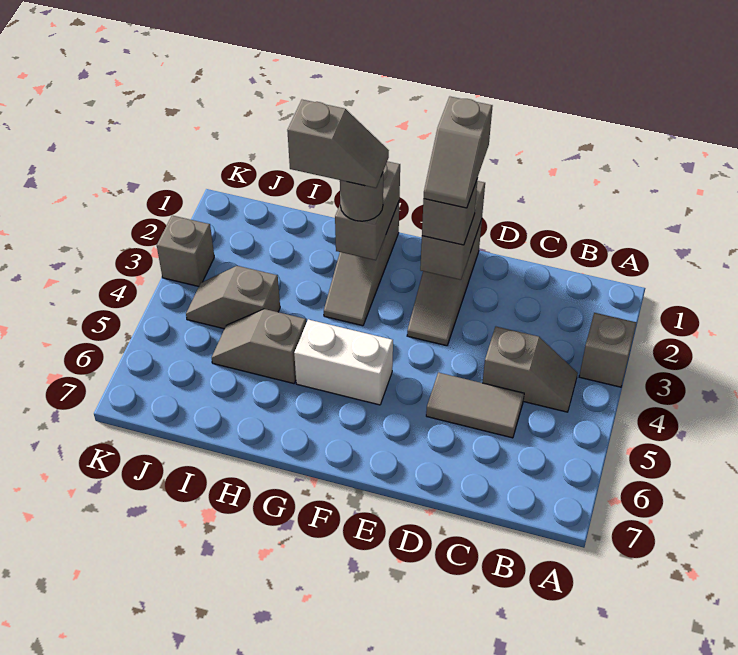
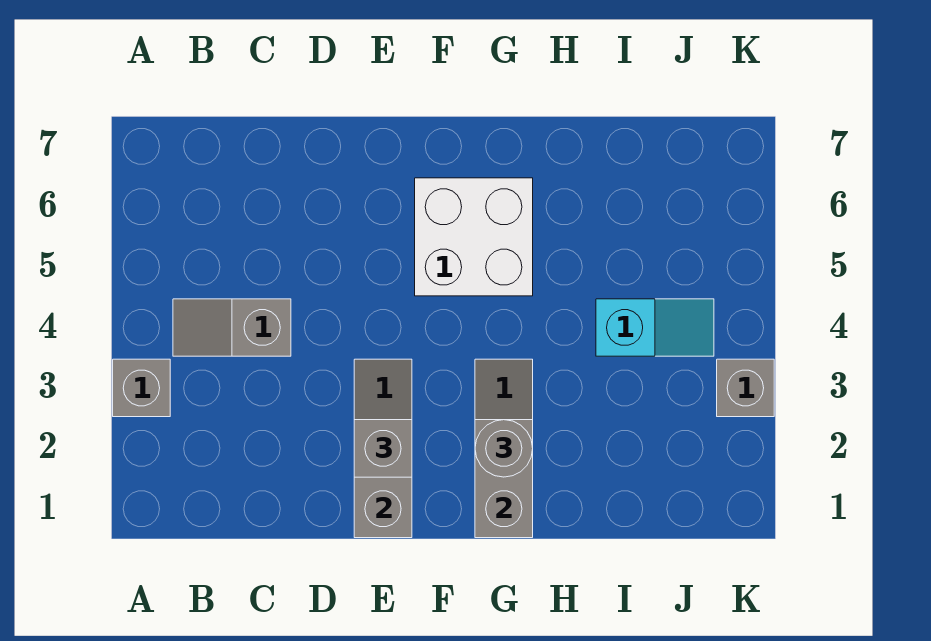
grey 1x2 tile [426,372,524,438] -> none
grey 1x2 slope [424,97,493,208] -> none
white 1x2 brick [294,319,393,405] -> white 2x2 brick [415,178,533,296]
grey 1x2 slope [287,100,389,188] -> none
grey 1x2 slope [212,309,306,384] -> none
grey 1x2 slope [186,266,280,329] -> cyan 1x2 slope [596,299,714,356]

